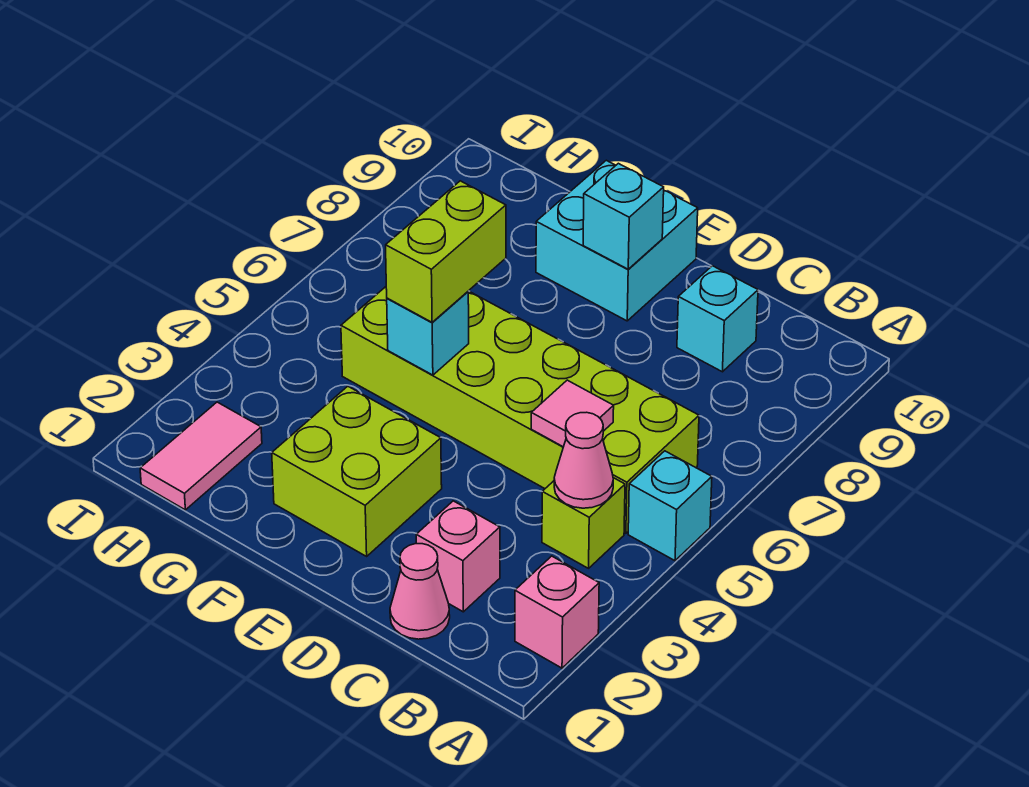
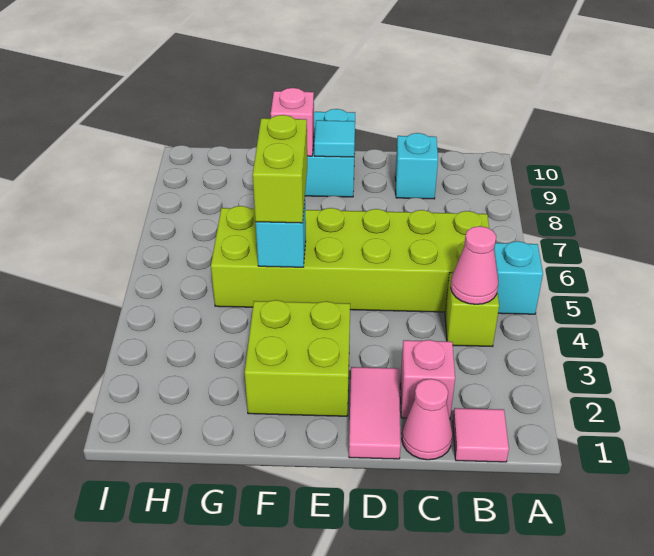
pink 1x1 brick [515,556,599,668] -> pink 1x1 brick moved to [271,88,314,156]
pink 1x1 tile [531,380,614,447] -> pink 1x1 tile moved to [453,408,509,462]
cyan 1x1 brick [583,163,664,269] -> cyan 1x1 tile [314,120,355,157]
pink 1x2 tile [140,402,262,510] -> pink 1x2 tile moved to [349,367,401,459]

